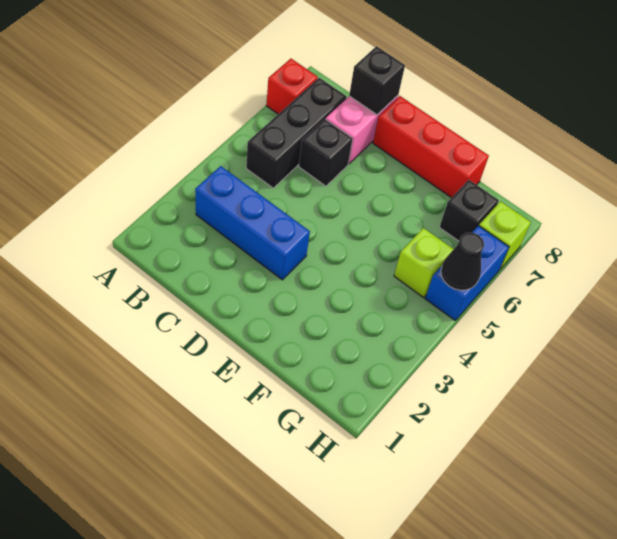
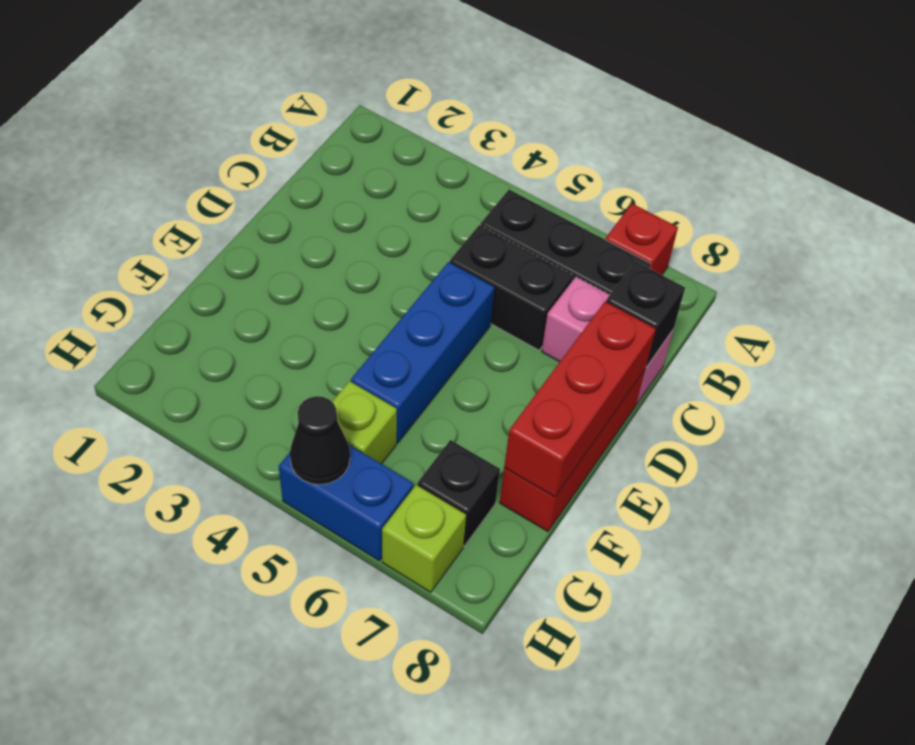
blue 1x3 brick [195,166,310,280] -> blue 1x3 brick moved to [351,262,494,443]
black 1x1 brick [299,119,353,186] -> black 1x2 brick [450,225,573,350]
none -> red 1x3 brick [504,302,656,497]

